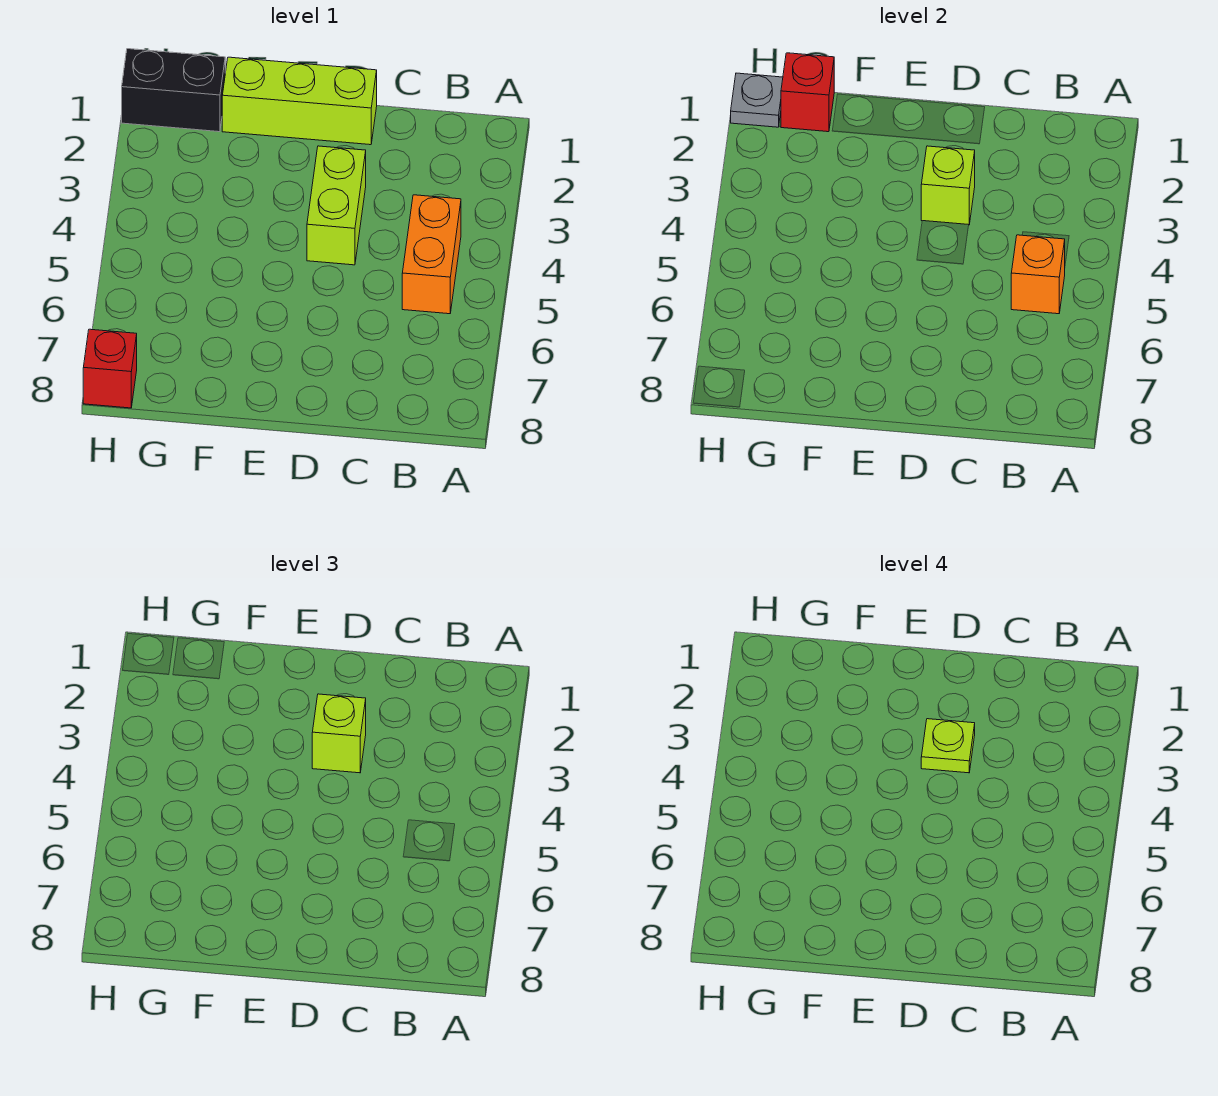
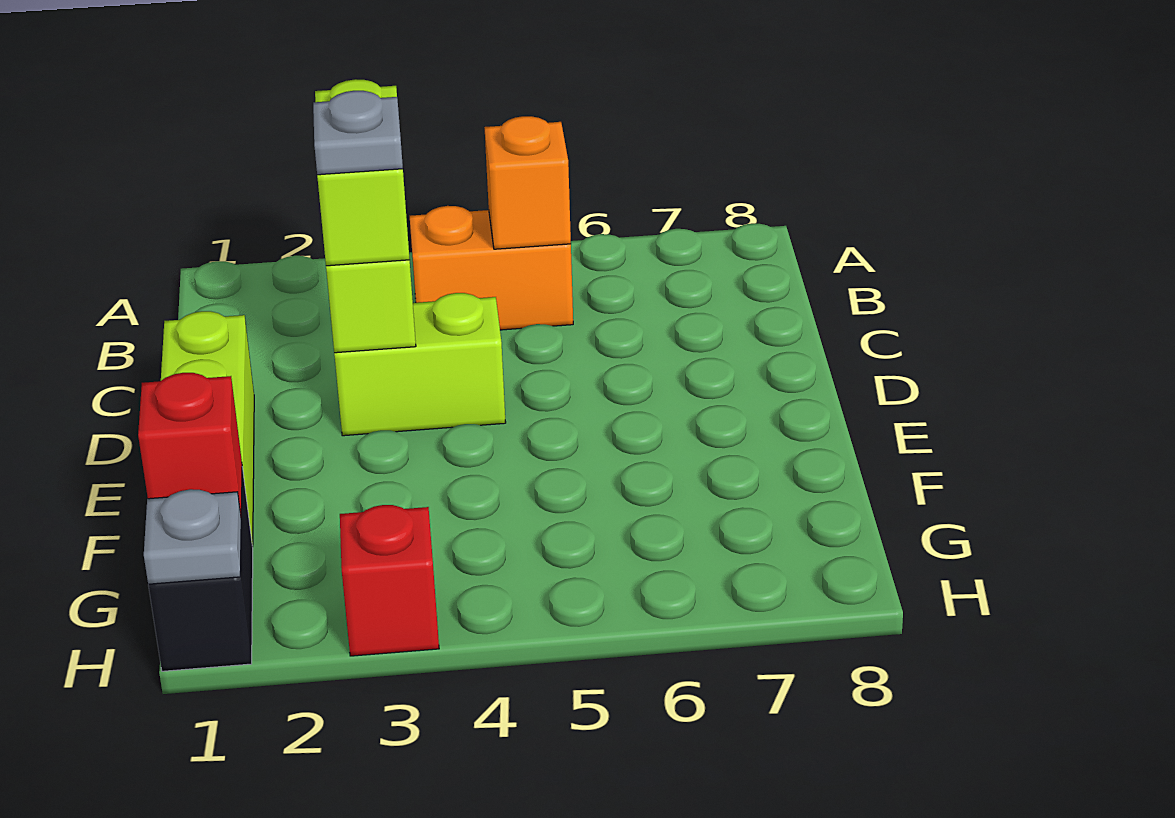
lime 1x1 brick [312,694,366,773] -> lime 1x2 brick [315,79,410,266]
lime 1x1 plate [921,719,975,773] -> grey 1x1 plate [313,91,403,175]
red 1x1 brick [83,329,137,408] -> red 1x1 brick moved to [340,505,439,656]

